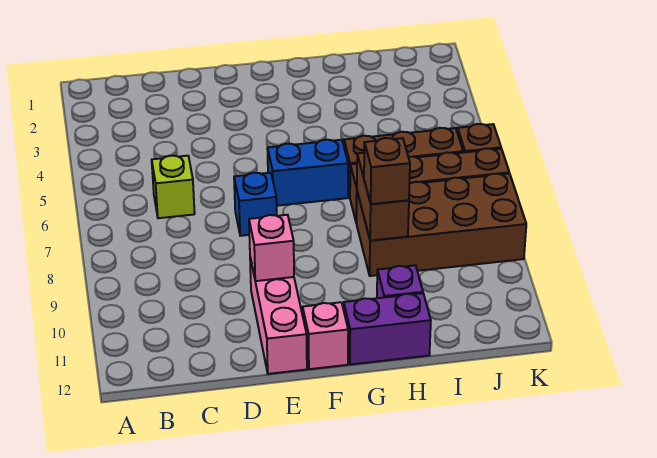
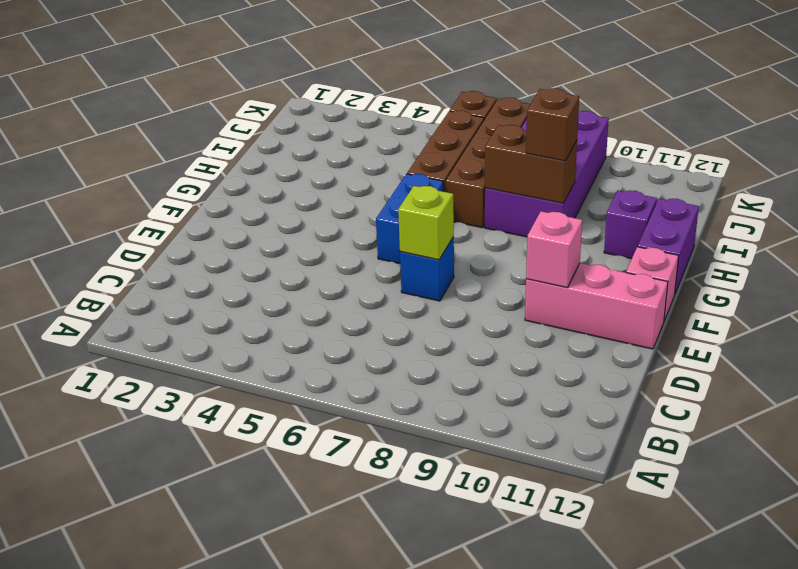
lime 1x1 brick [152,156,195,218] -> lime 1x1 brick moved to [398,186,454,260]
brown 2x4 brick [357,174,526,276] -> purple 2x4 brick [485,111,609,237]

